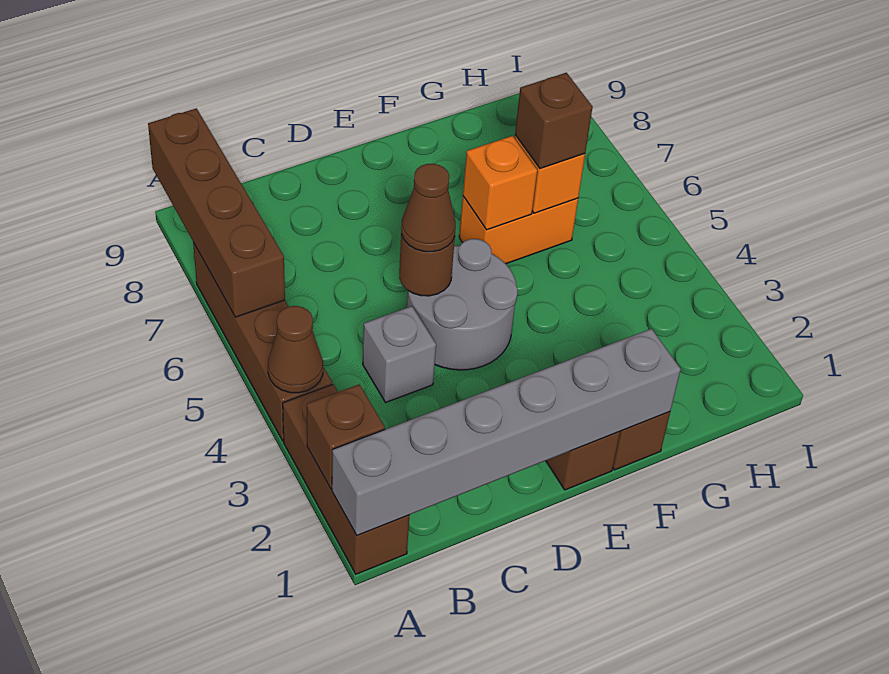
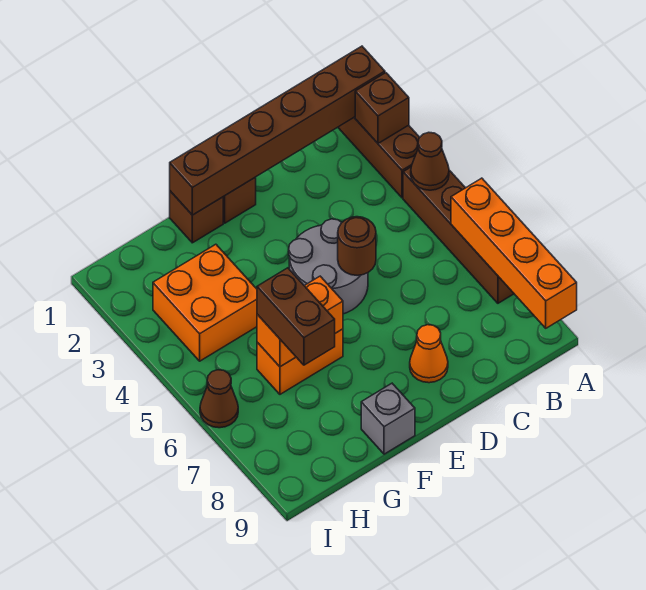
grey 1x6 brick [332,329,681,535] -> brown 1x6 brick [170,46,385,215]
brown 1x4 brick [148,108,285,317] -> orange 1x4 brick [451,178,577,328]
grey 1x1 brick [363,306,436,403] -> grey 1x1 brick moved to [361,383,415,454]
brown 1x1 cone [401,164,456,252] -> brown 1x1 cone moved to [200,370,238,428]
none -> orange 1x1 cone [410,325,448,383]
none -> orange 2x2 brick [153,244,257,361]
brown 1x1 brick [515,73,593,169] -> brown 1x2 brick [257,268,335,365]

